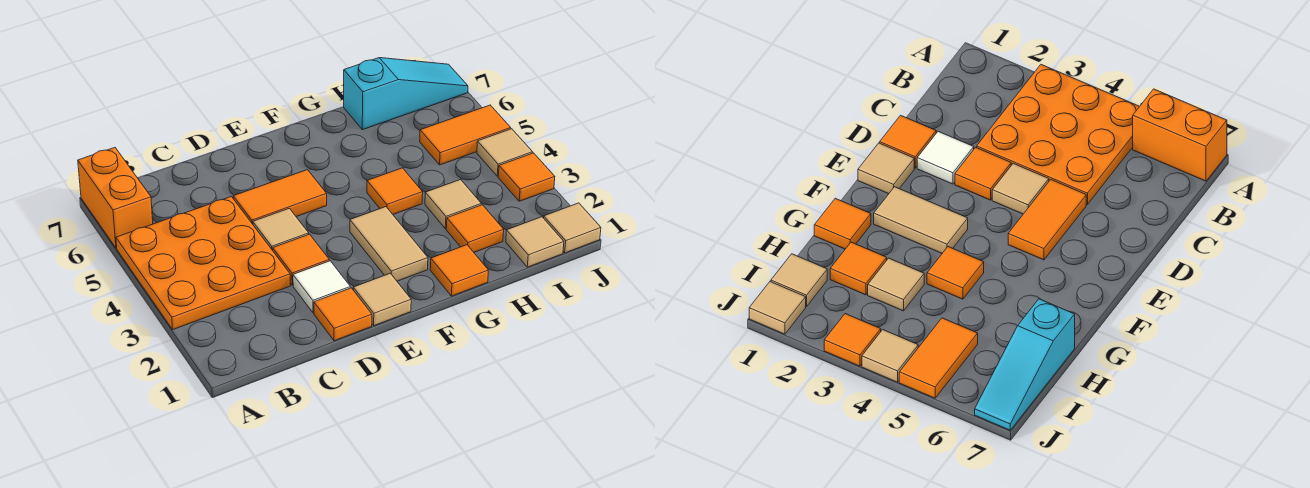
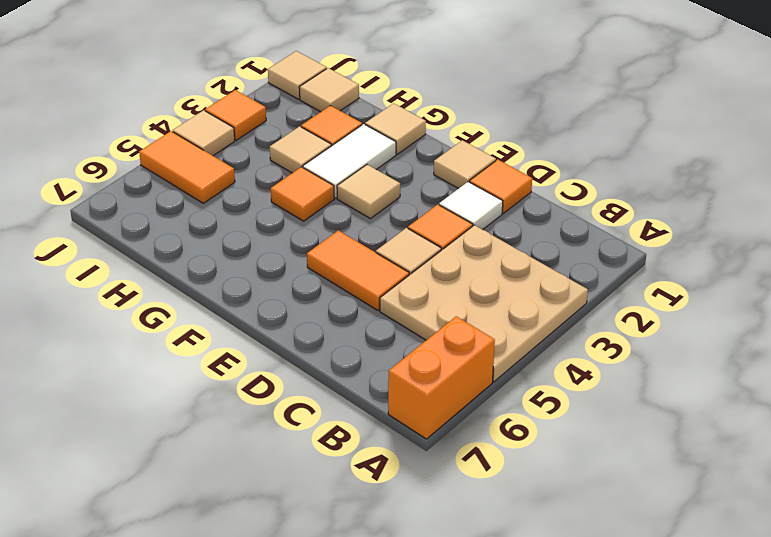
orange 3x3 plate [116,197,290,329] -> tan 3x3 plate [380,225,588,382]
tan 1x2 tile [350,207,428,281] -> tan 1x1 tile [337,165,400,219]
orange 1x1 tile [430,245,489,296] -> tan 1x1 tile [365,103,426,154]
none -> white 1x2 tile [303,124,396,198]
cyan 1x3 slope [344,58,468,130] -> none

